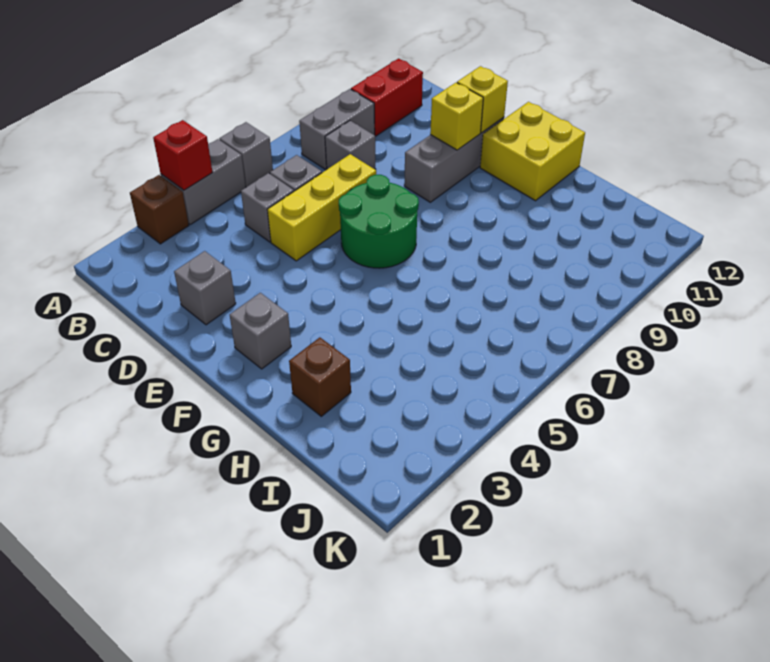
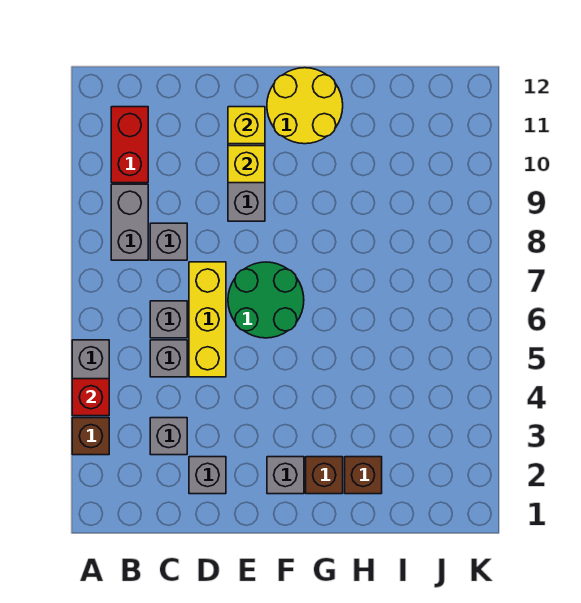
grey 1x1 brick [219,122,273,187] -> grey 1x1 brick moved to [150,418,187,455]
yellow 2x2 brick [480,102,585,201] -> yellow 2x2 round brick [267,68,343,144]
none -> brown 1x1 brick [306,457,343,494]

